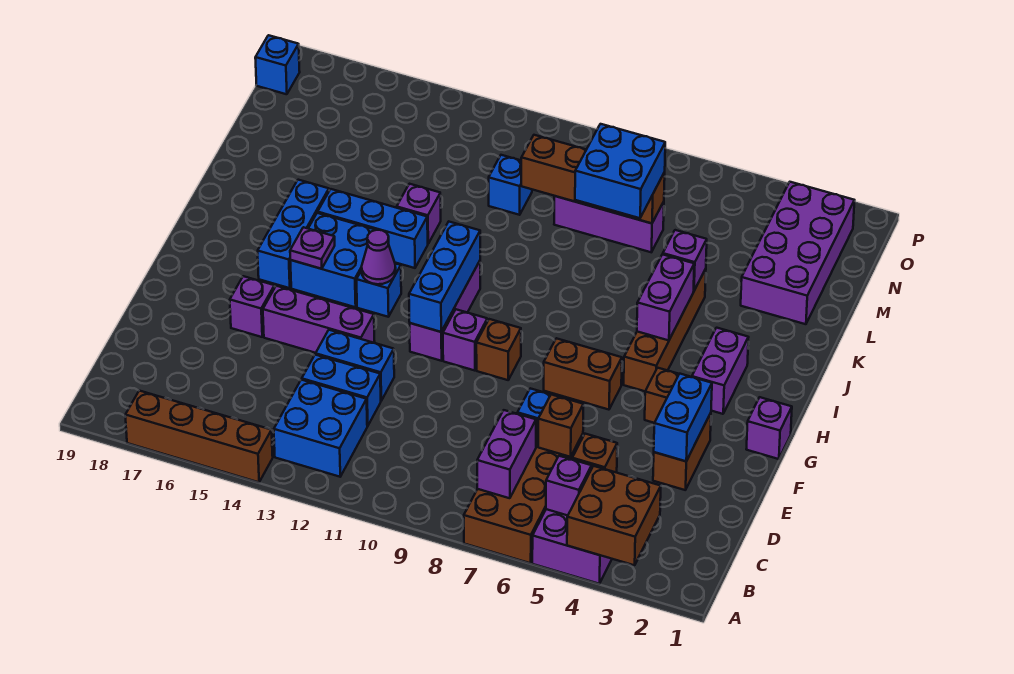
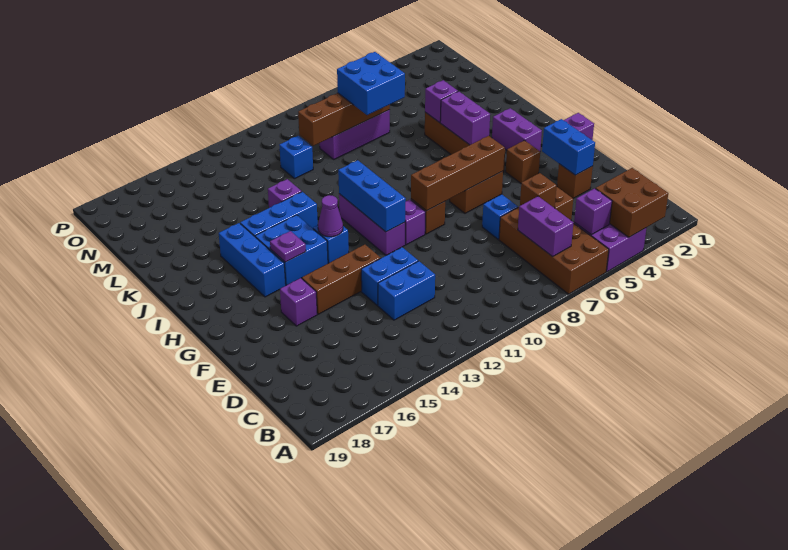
brown 1x4 brick [125,391,273,482] -> brown 1x4 brick moved to [411,136,505,211]
blue 2x2 brick [274,380,367,477] -> none
brown 1x2 brick [653,413,711,490] -> brown 1x1 brick [557,164,593,198]
purple 1x3 brick [263,286,375,353] -> brown 1x3 brick [302,245,381,314]
purple 2x4 brick [741,182,855,324] -> none
blue 1x1 brick [255,35,300,94] -> none

